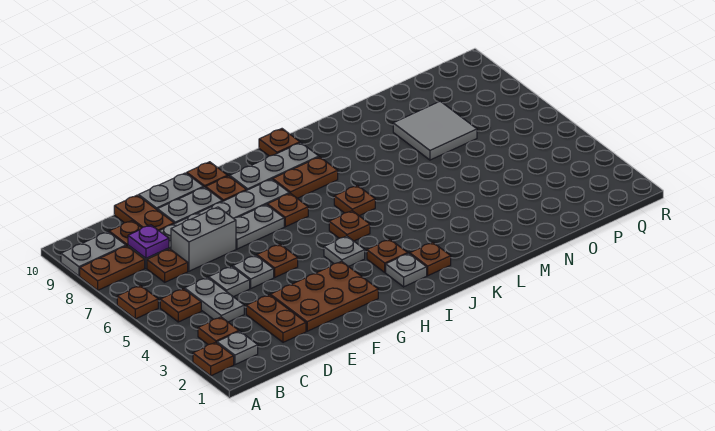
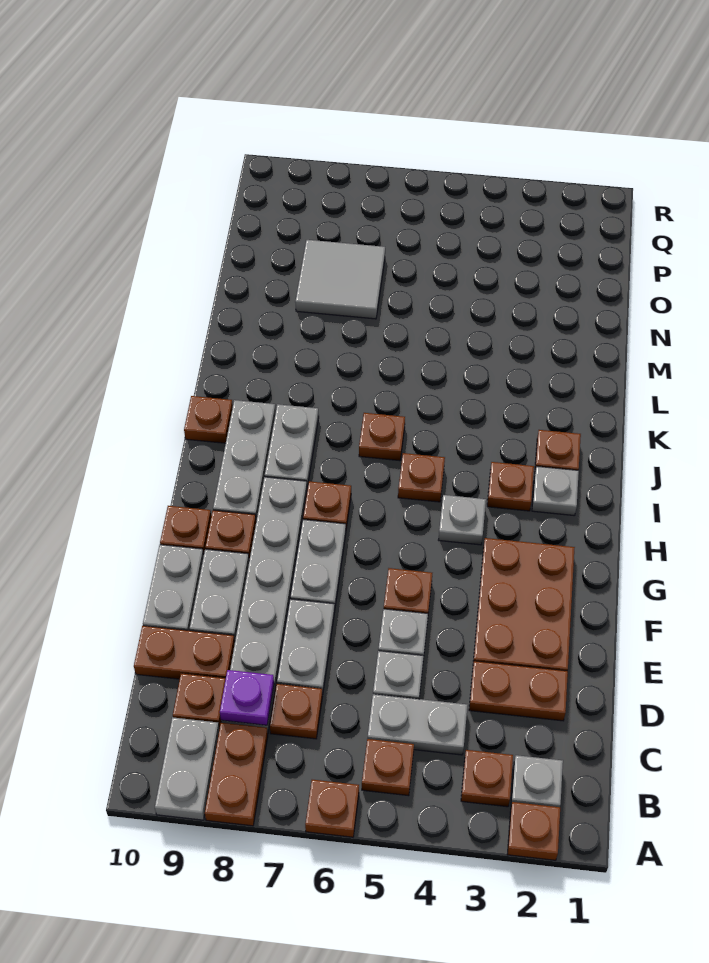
grey 1x2 brick [171,207,236,271] -> grey 1x2 plate [277,599,335,694]
brown 1x2 plate [273,157,338,198] -> grey 1x2 plate [265,404,319,487]

